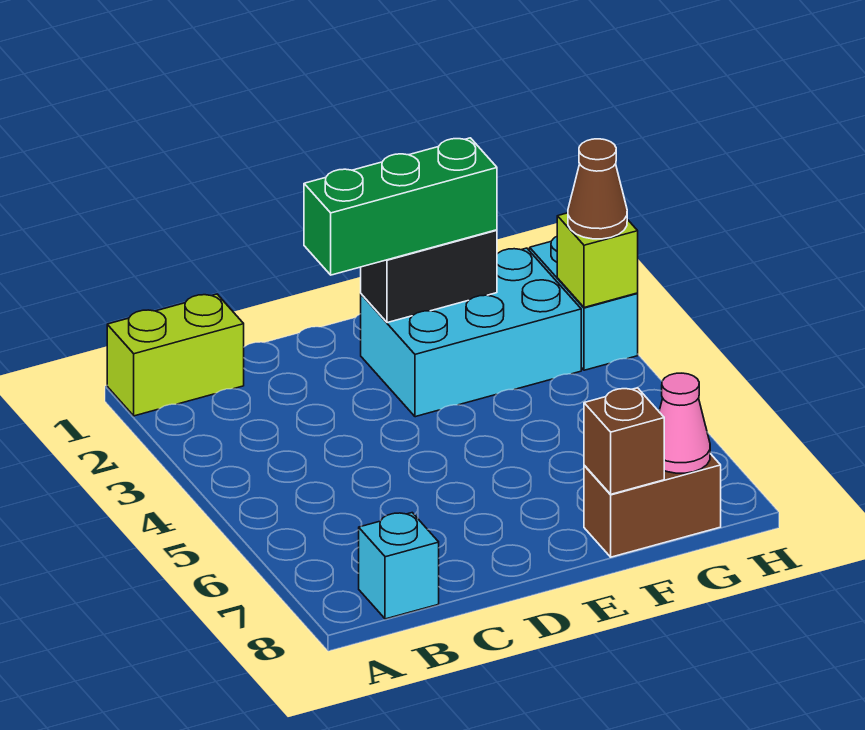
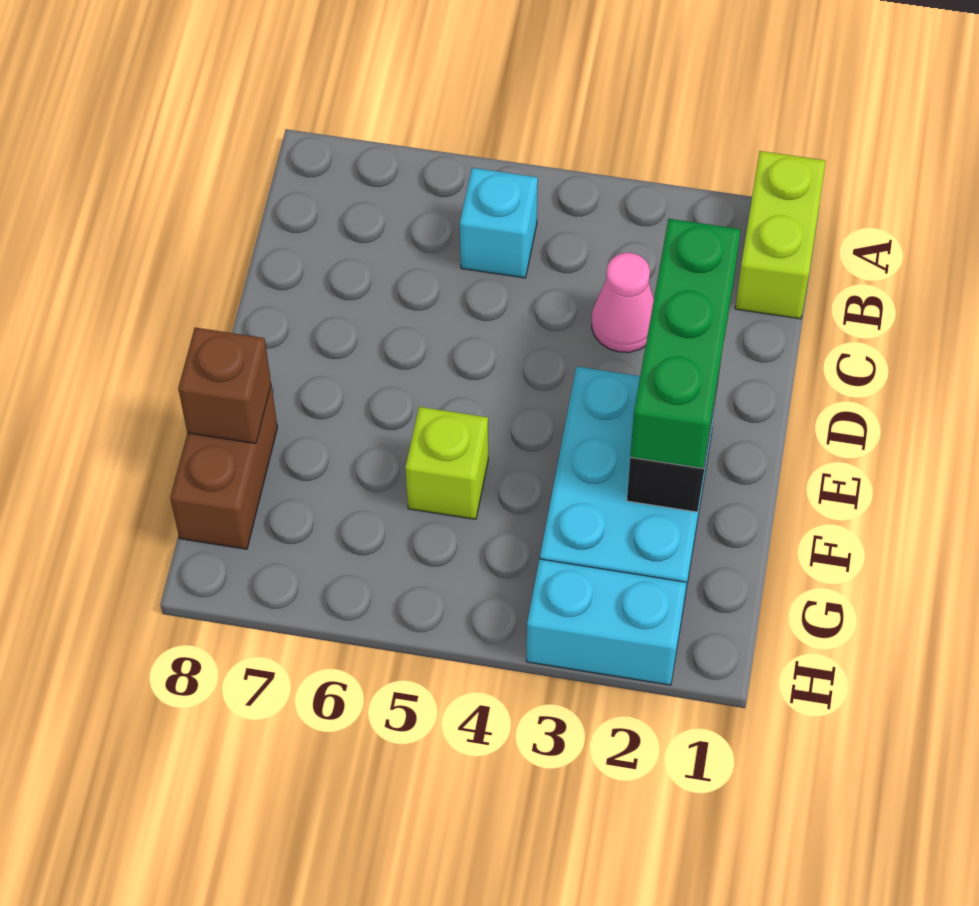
cyan 1x1 brick [359,513,439,619] -> cyan 1x1 brick moved to [460,168,538,278]
pink 1x1 cone [659,373,710,473] -> pink 1x1 cone moved to [592,253,654,352]
lime 1x1 brick [557,213,638,308] -> lime 1x1 brick moved to [405,407,488,519]
brown 1x1 cone [568,139,627,239] -> none

